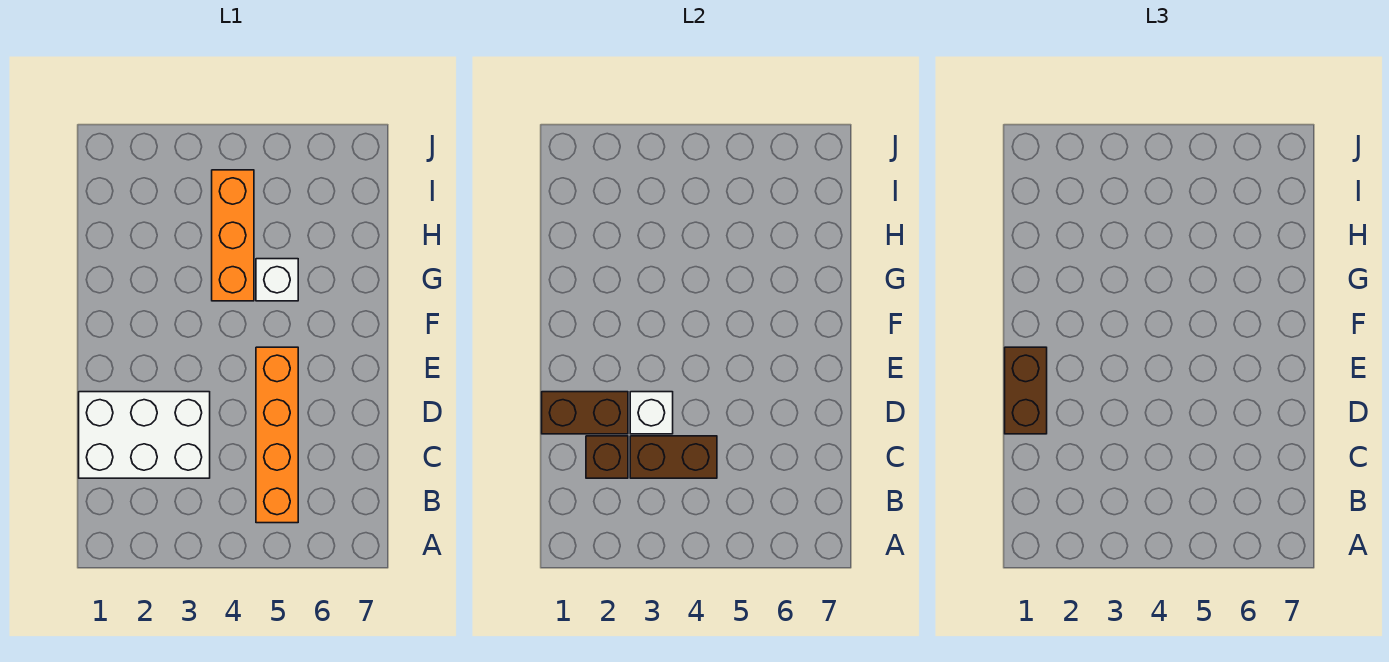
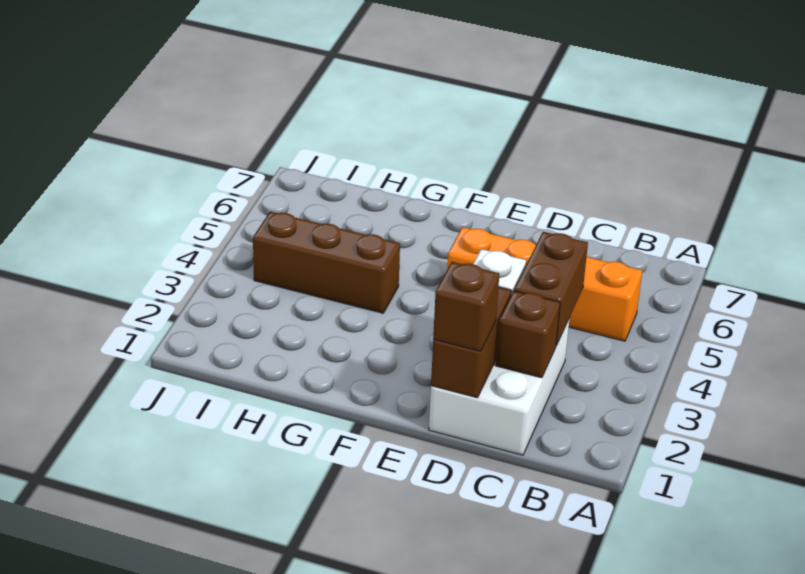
brown 1x2 brick [1005,347,1047,434] -> brown 1x1 brick [433,262,499,351]
orange 1x3 brick [212,170,254,301] -> brown 1x3 brick [253,211,400,313]
white 1x1 brick [256,259,298,301] -> none

